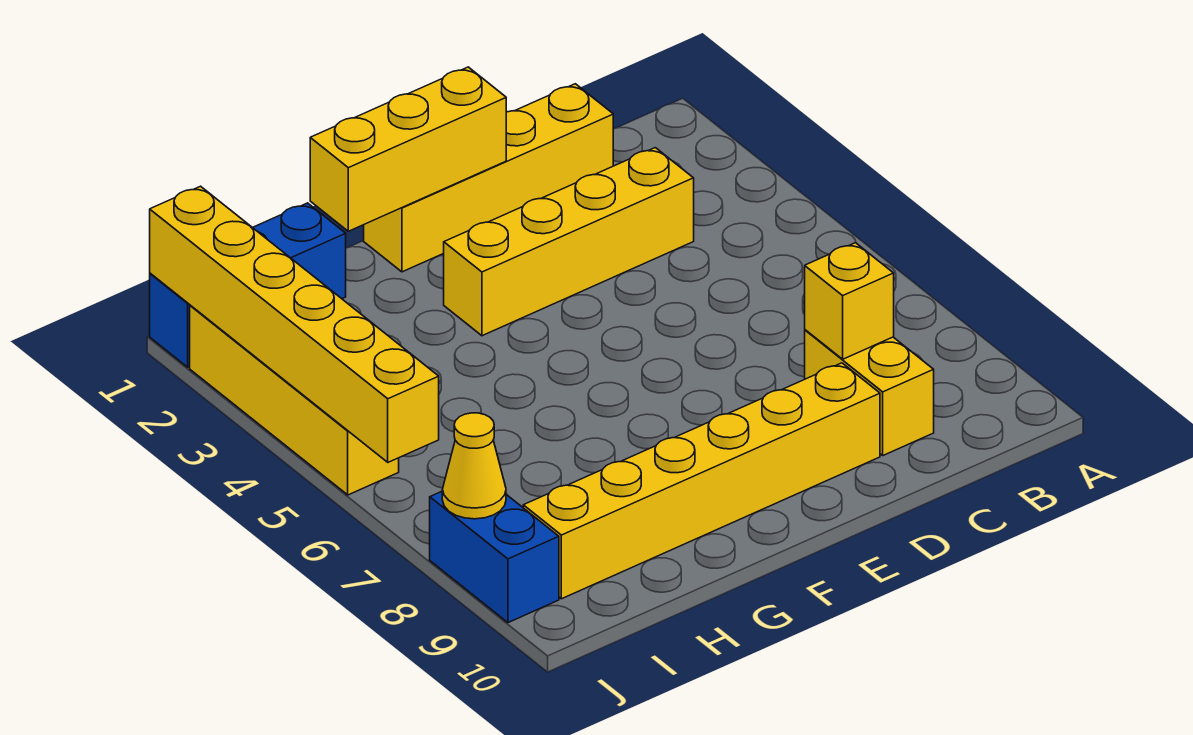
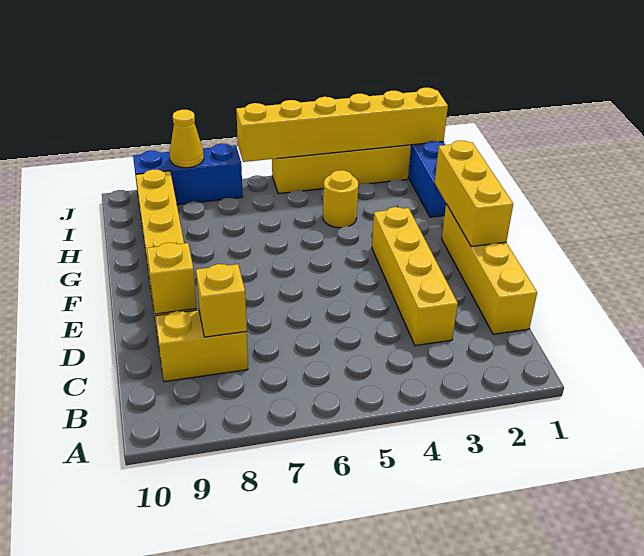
none -> yellow 1x1 brick [147,243,197,314]
none -> yellow 1x1 round brick [323,170,358,228]
blue 1x2 brick [430,492,559,623] -> blue 1x3 brick [133,144,243,205]

